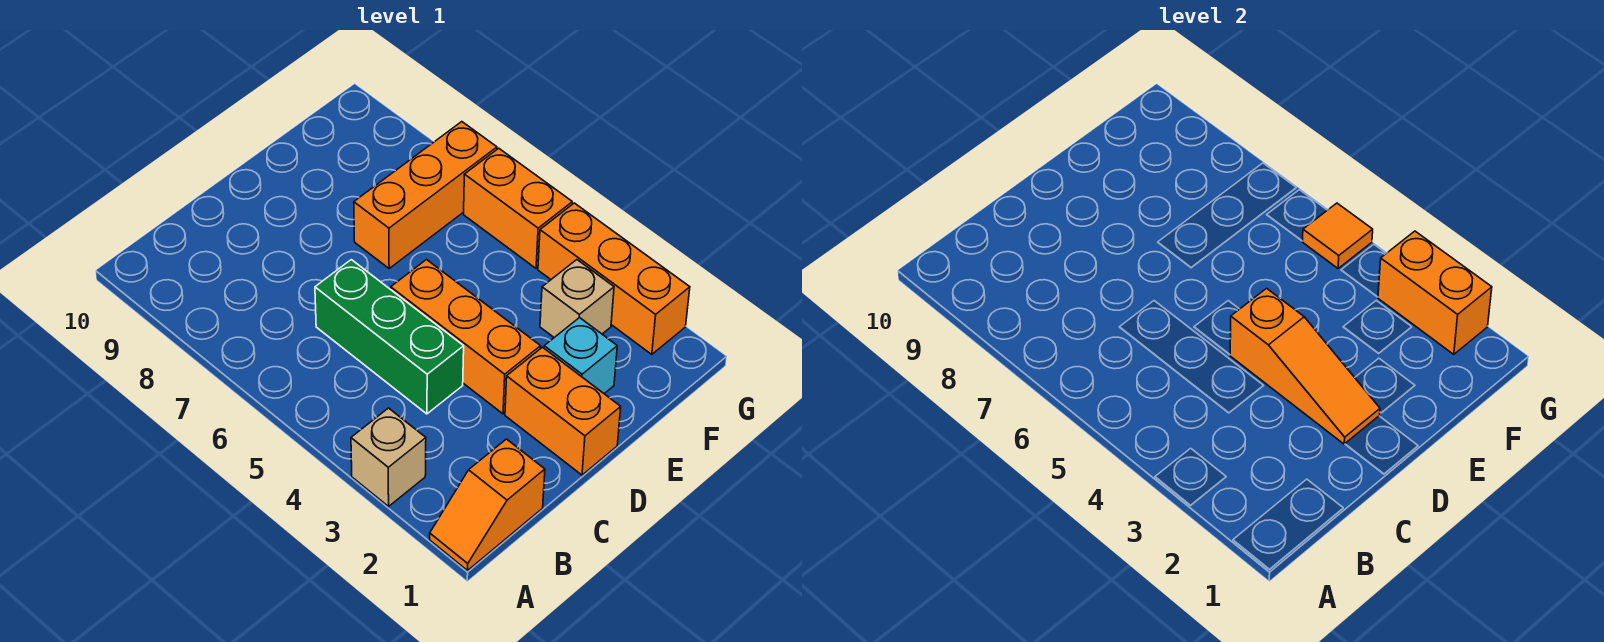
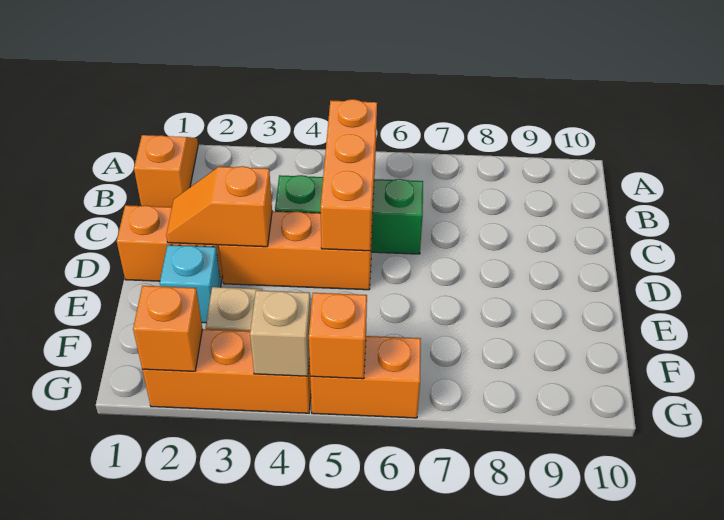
tan 1x1 brick [351,408,426,506] -> tan 1x1 brick moved to [250,290,311,376]
orange 1x3 slope [1230,288,1380,444] -> orange 1x2 slope [166,166,272,247]
orange 1x3 brick [354,122,497,268] -> orange 1x3 brick moved to [321,99,377,251]
orange 1x2 brick [1378,231,1492,354] -> orange 1x1 brick [133,286,202,371]
orange 1x1 tile [1302,203,1373,268] -> orange 1x1 brick [309,293,367,379]

